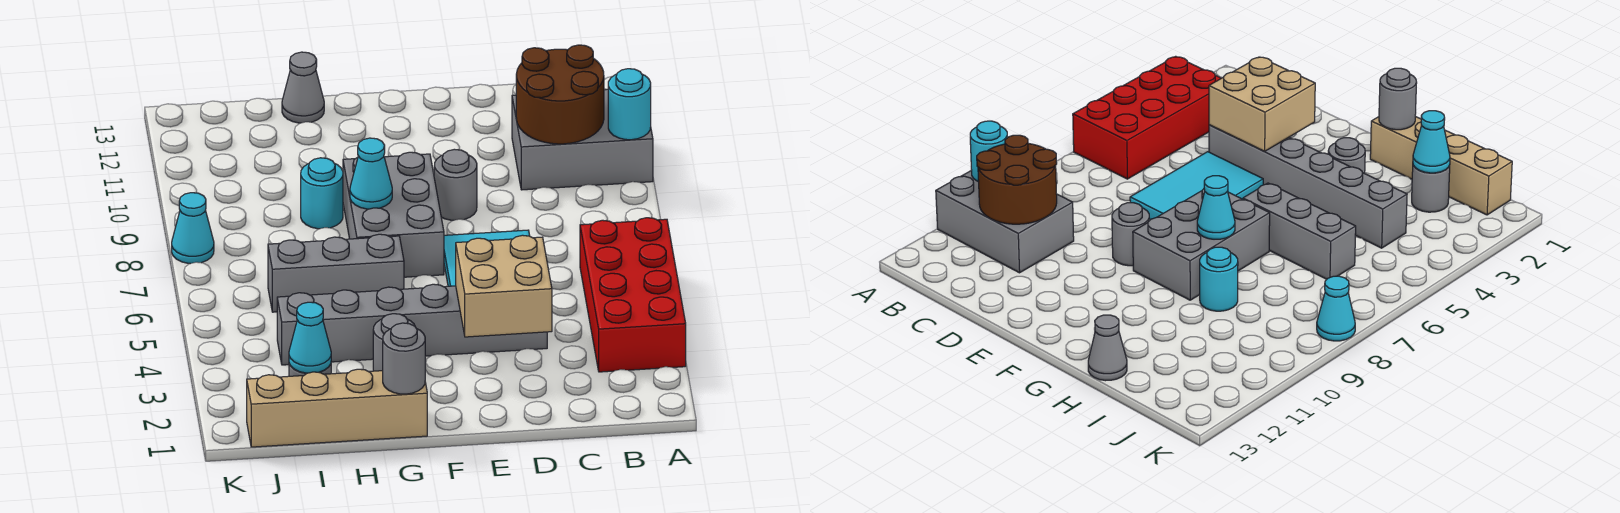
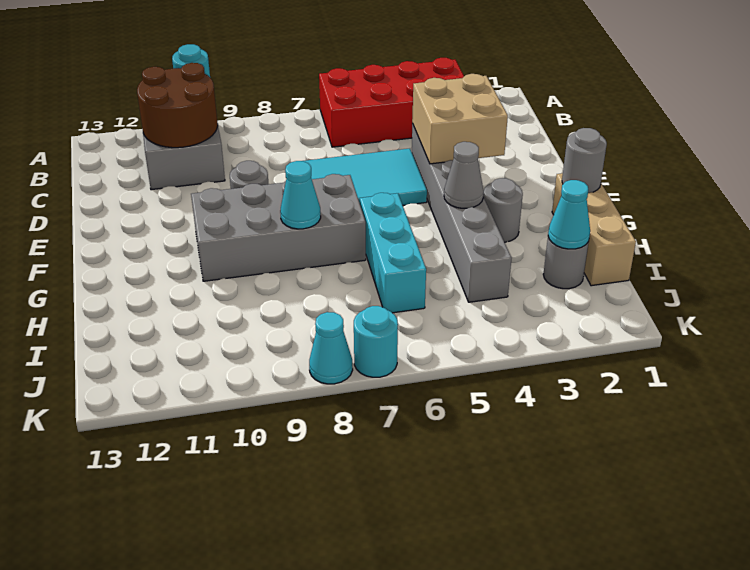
grey 2x3 brick [343,152,444,277] -> grey 2x4 brick [191,174,366,281]
tan 1x4 brick [247,369,427,447] -> tan 1x3 brick [552,173,636,286]
grey 1x3 brick [268,234,404,312] -> cyan 1x3 brick [360,193,426,313]
cyan 1x1 round brick [301,158,343,229] -> cyan 1x1 round brick moved to [354,306,398,377]
grey 1x1 cone [282,52,324,123] -> grey 1x1 cone moved to [444,142,484,208]

